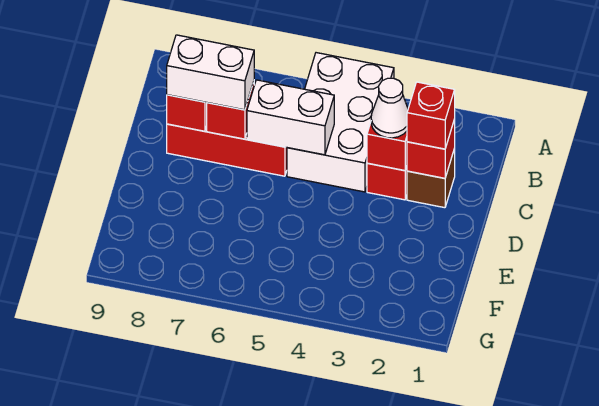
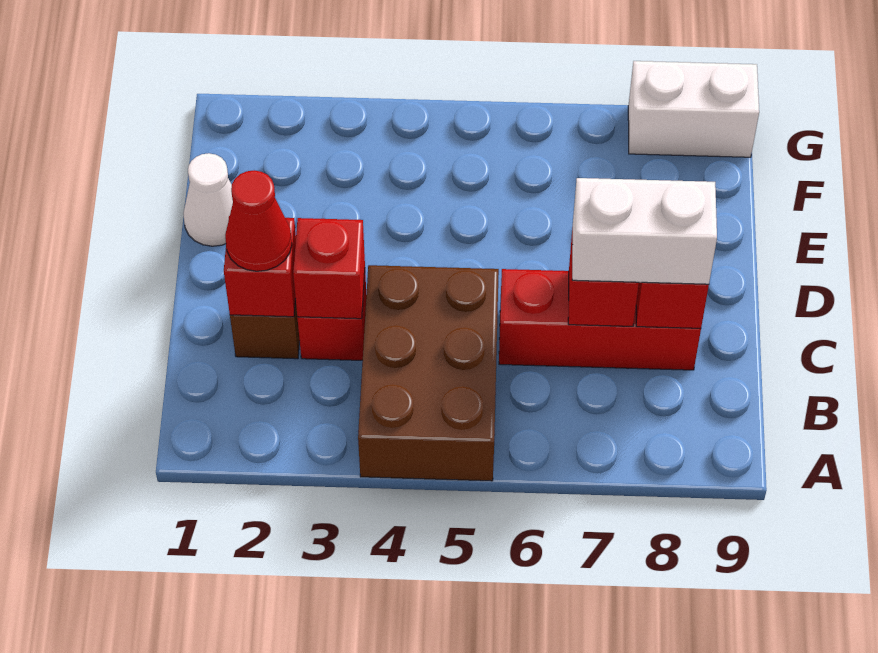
white 2x3 brick [287,53,394,192] -> brown 2x3 brick [358,265,499,481]
red 1x1 brick [407,82,455,149] -> red 1x1 cone [225,170,292,271]
white 1x1 cone [371,78,408,138] -> white 1x1 cone moved to [183,153,233,246]
white 1x2 brick [247,80,334,155] -> white 1x2 brick moved to [628,61,759,157]

